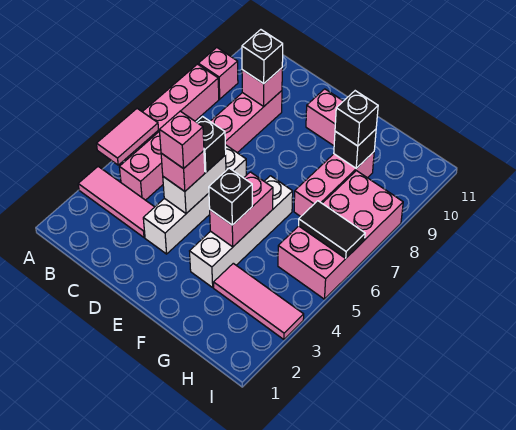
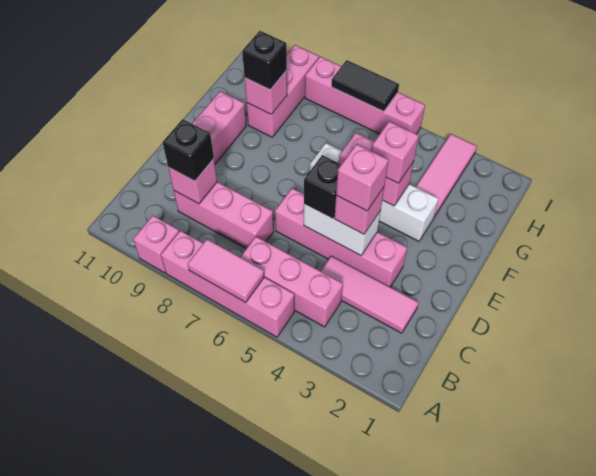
pink 1x3 tile [78,167,154,237] -> pink 1x3 tile turned to [321,256,419,333]
pink 1x2 tile [97,109,159,165] -> pink 1x2 tile moved to [188,239,264,302]
white 1x4 brick [143,145,246,254] -> pink 1x4 brick [275,188,407,287]
black 1x1 brick [209,168,252,225] -> pink 1x1 brick [372,121,419,183]
pink 1x3 brick [294,152,374,216] -> pink 1x3 brick turned to [247,45,319,137]
black 1x1 brick [334,129,376,168] -> pink 1x1 brick [245,70,287,114]
pink 2x4 brick [278,171,403,299] -> pink 1x4 brick [305,57,425,134]
black 1x2 tile [299,201,365,258] -> black 1x2 tile turned to [331,60,399,111]

